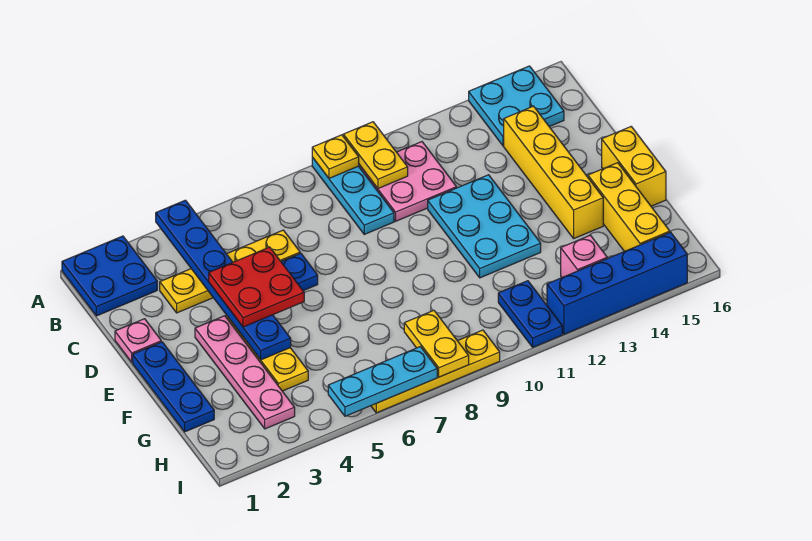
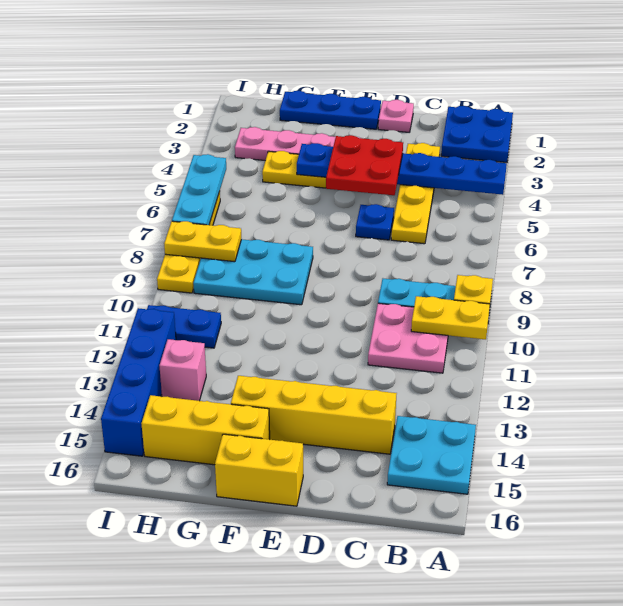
cyan 2x3 plate [428,175,541,278] -> cyan 2x3 plate moved to [193,239,313,305]

